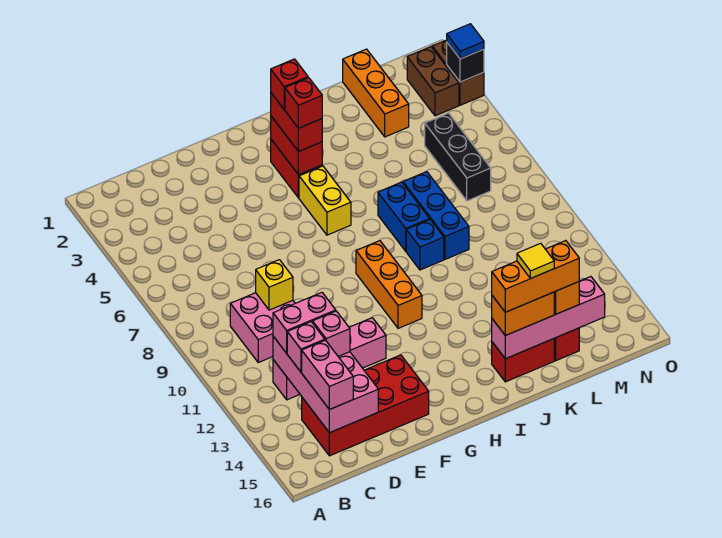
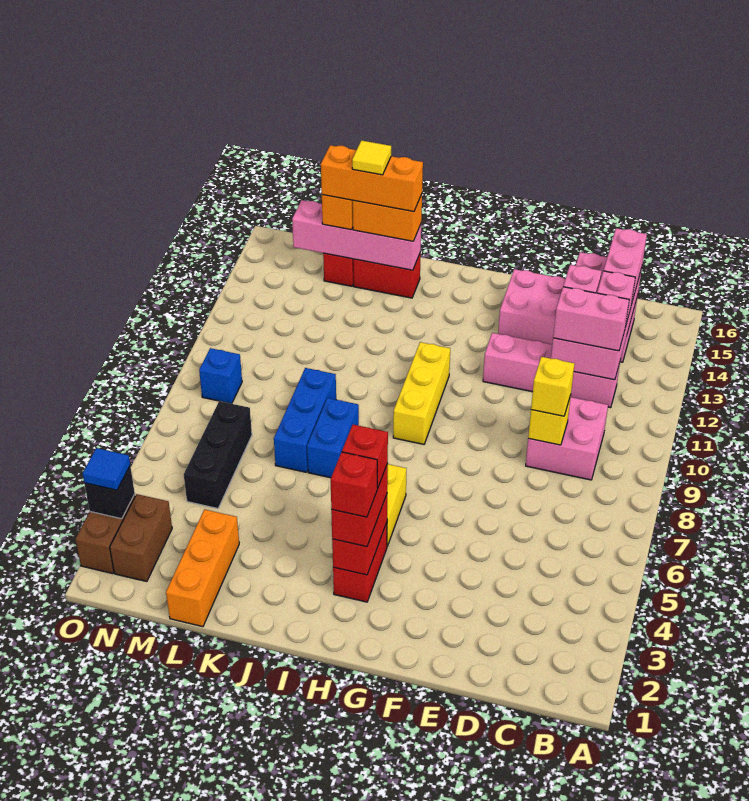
red 2x4 brick [302,355,429,456] -> pink 2x4 brick [498,269,638,362]
none -> yellow 1x1 brick [531,357,575,416]
orange 1x3 brick [356,241,422,328] -> yellow 1x3 brick [393,342,450,444]
blue 1x1 brick [406,220,444,270] -> blue 1x1 brick moved to [199,348,242,403]

